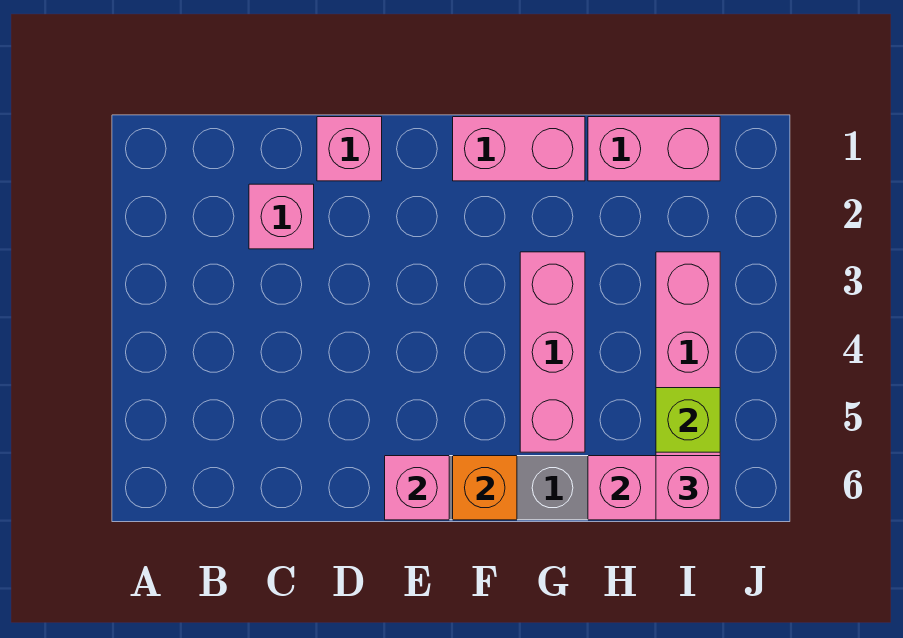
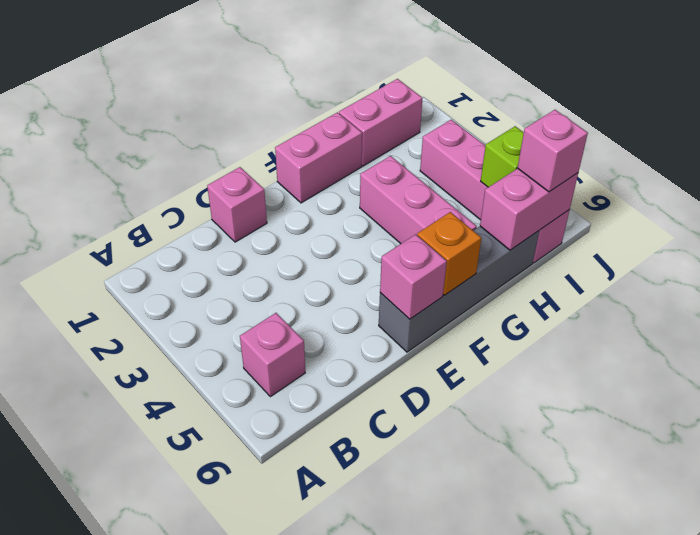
pink 1x1 brick [249,184,314,249] -> pink 1x1 brick moved to [240,313,305,397]

